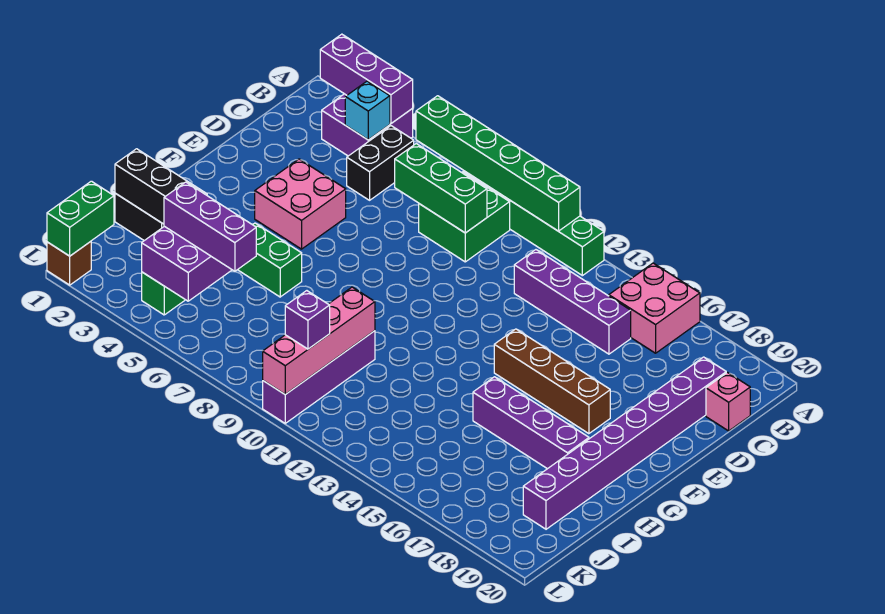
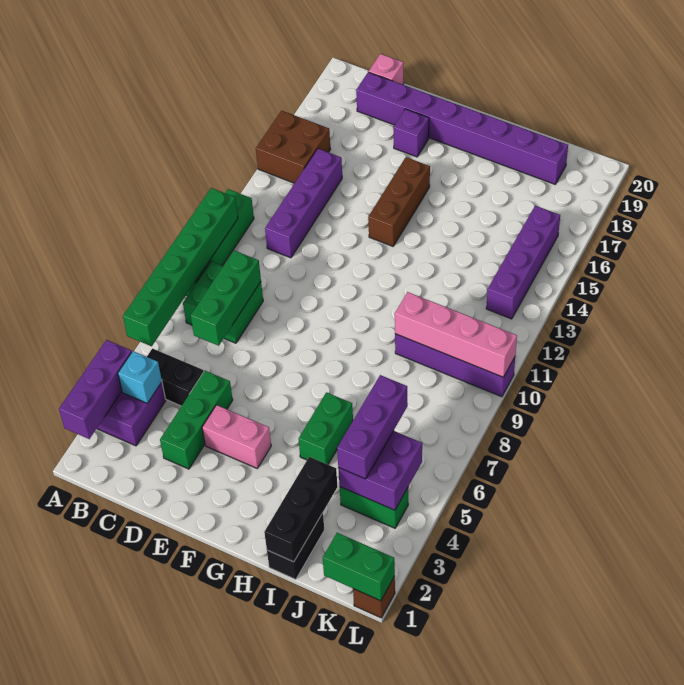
pink 2x2 brick [609,263,700,353] -> brown 2x2 brick [256,111,330,183]
none -> green 1x3 brick [160,371,233,469]
pink 2x2 brick [255,159,346,249] -> pink 1x2 brick [202,405,271,468]
brown 1x4 brick [494,329,610,434] -> brown 1x3 brick [368,157,430,246]
purple 1x4 brick [473,377,589,469] -> purple 1x4 brick moved to [486,206,560,319]
purple 1x1 brick [285,291,330,349] -> purple 1x1 brick moved to [393,109,429,157]

